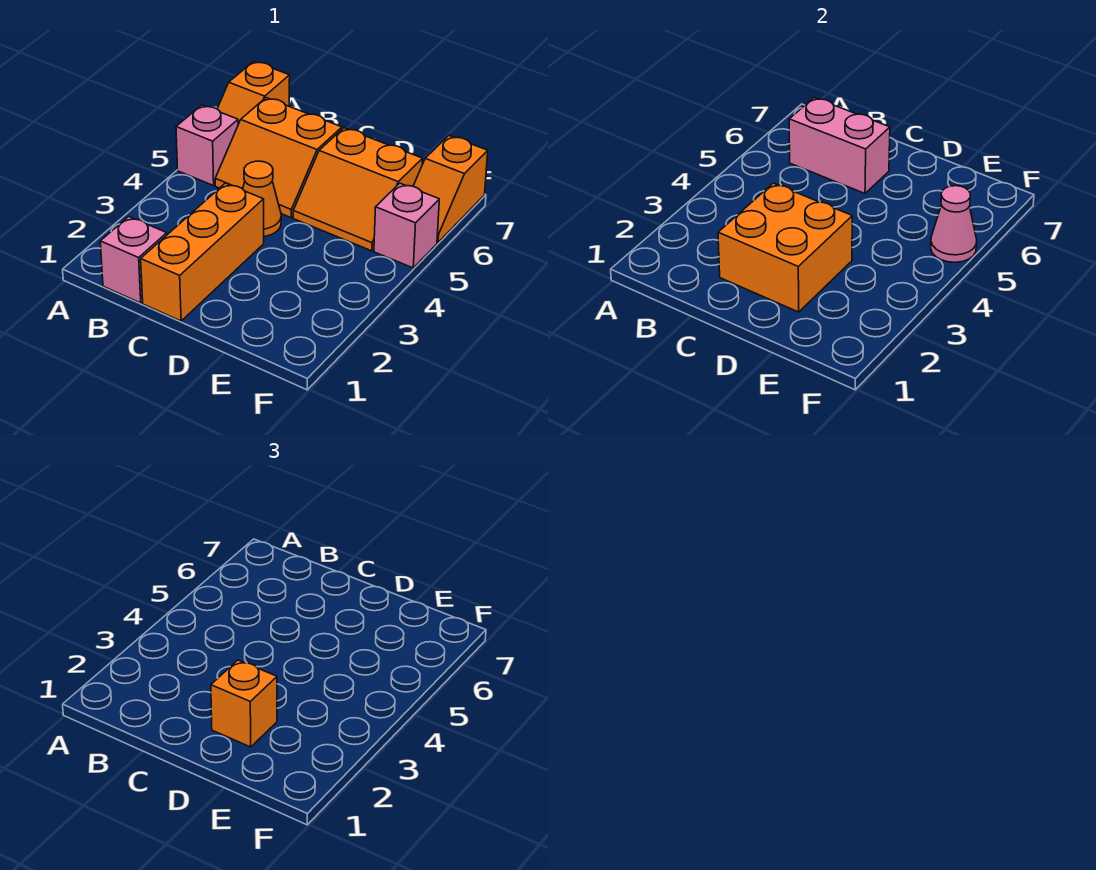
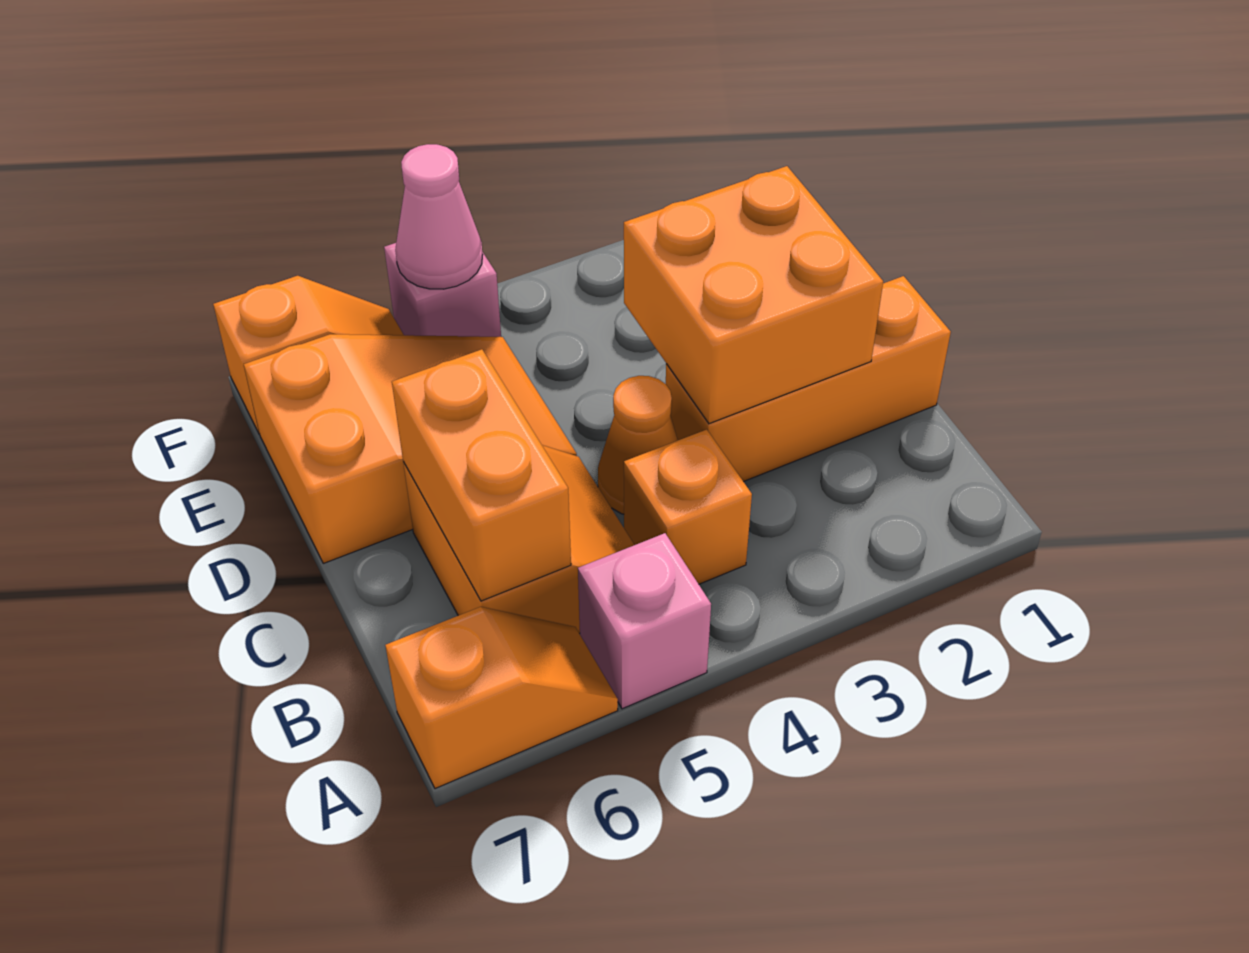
pink 1x1 brick [100,217,167,303] -> none
pink 1x2 brick [789,98,890,193] -> orange 1x2 brick [392,349,571,601]
orange 1x1 brick [211,660,277,747] -> orange 1x1 brick moved to [624,430,752,584]
orange 2x2 slope [293,128,423,251] -> orange 2x3 slope [244,334,577,563]

